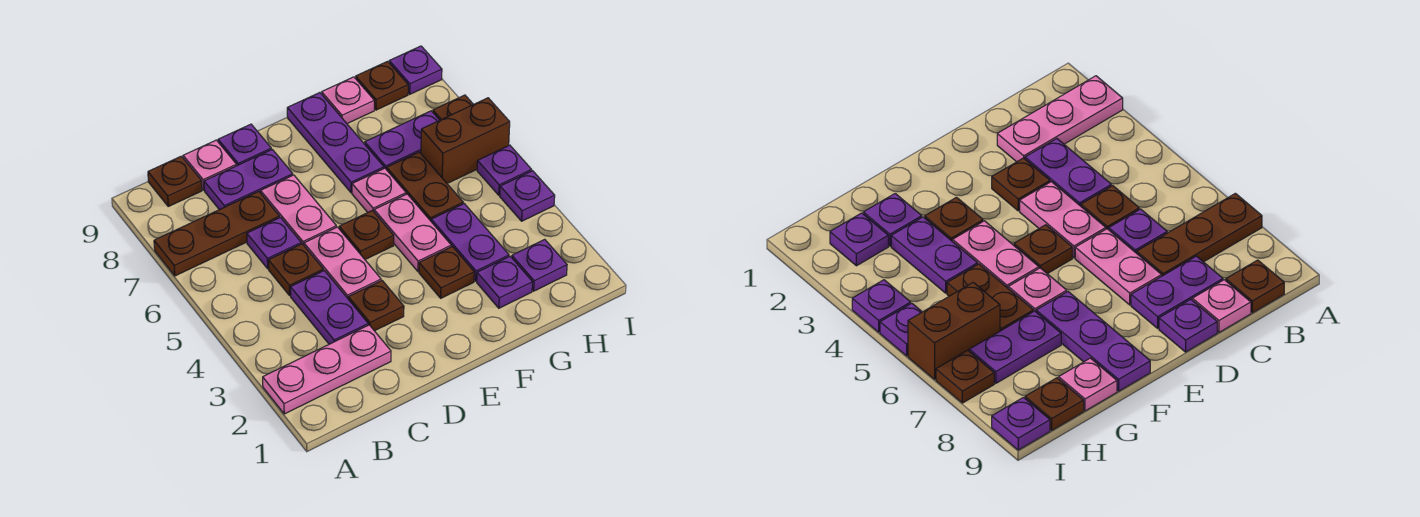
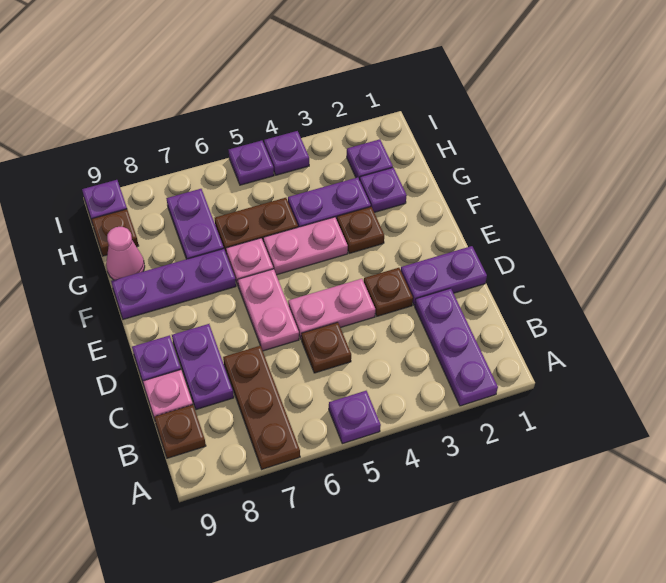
pink 1x3 plate [263,325,391,414] -> purple 1x3 plate [415,288,498,406]
purple 1x2 plate [290,271,368,344] -> purple 1x2 plate moved to [401,246,487,305]
purple 1x1 plate [247,217,301,269] -> purple 1x1 plate moved to [329,391,381,444]
pink 1x2 plate [261,175,336,245] -> pink 1x2 plate turned to [238,269,299,351]
brown 1x1 plate [339,211,394,259] -> none
pink 1x1 plate [322,77,374,123] -> pink 1x1 cone [106,227,145,280]
brown 1x2 brick [421,98,510,183] -> none
brown 1x1 plate [433,95,473,120] -> none

